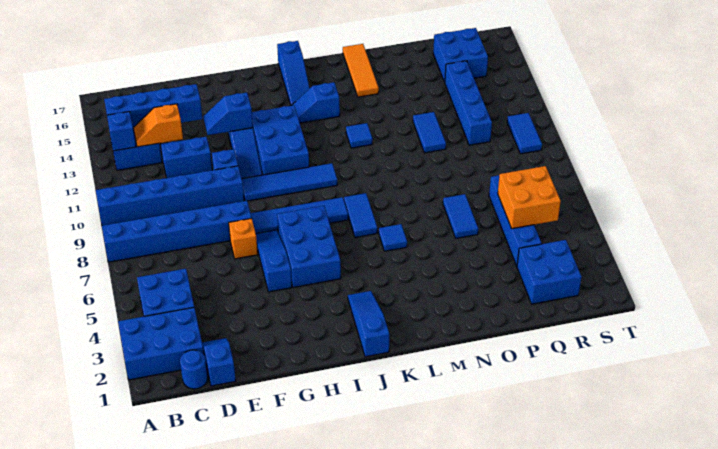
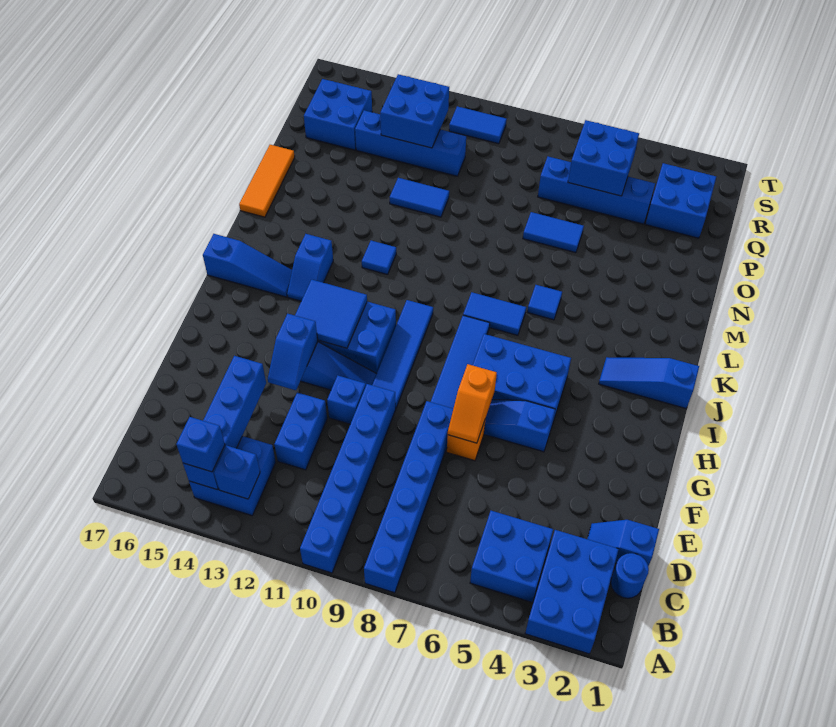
none -> blue 1x1 brick [176,417,225,472]
orange 1x2 slope [134,104,183,147] -> orange 1x2 slope moved to [448,364,497,443]
none -> blue 2x2 tile [295,280,367,348]
orange 1x3 tile [343,44,379,97] -> orange 1x3 tile turned to [239,145,295,217]
orange 2x2 brick [498,166,561,229] -> blue 2x2 brick [568,120,639,196]
none -> blue 2x2 brick [380,74,449,148]

